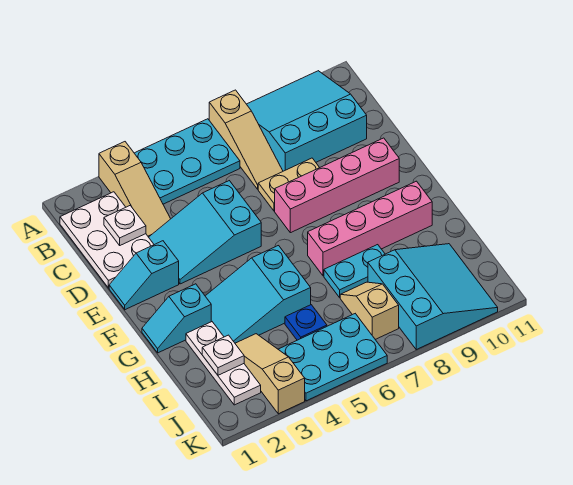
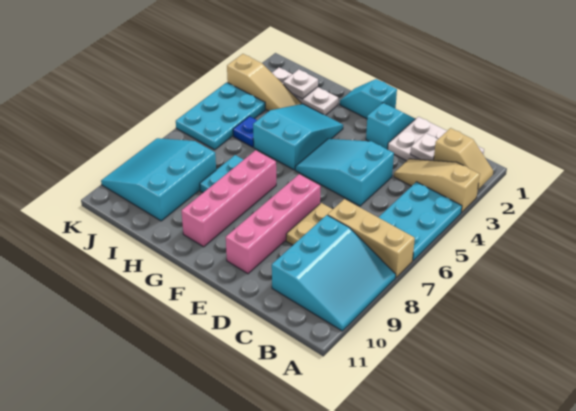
tan 1x3 slope [209,90,283,189] -> tan 1x3 brick [328,199,415,277]
cyan 2x3 slope [149,181,261,284] -> cyan 2x3 slope turned to [295,139,394,206]
cyan 1x2 slope [142,284,211,353] -> cyan 1x2 slope turned to [340,79,397,119]
tan 1x2 slope [340,282,399,339] -> tan 1x2 slope moved to [434,128,493,189]
cyan 3x3 slope [368,244,498,350] -> cyan 3x3 slope turned to [101,138,216,221]

